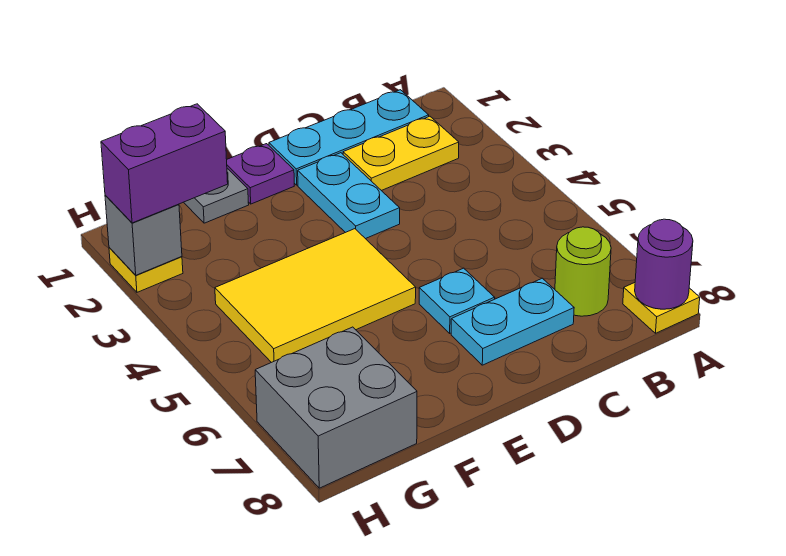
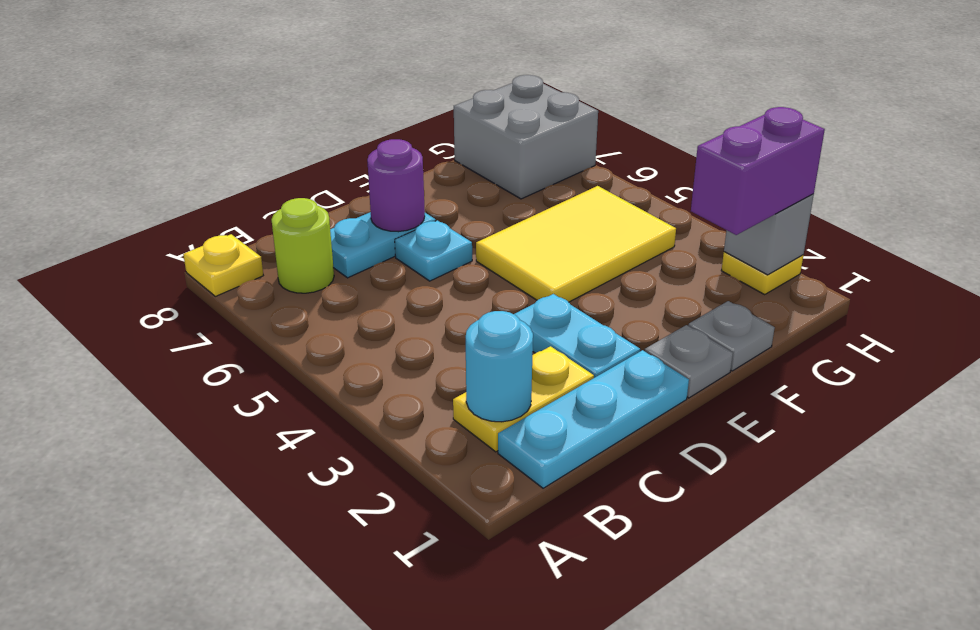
purple 1x1 round brick [635,219,693,309] -> purple 1x1 round brick moved to [367,139,425,232]
none -> cyan 1x1 round brick [466,311,533,422]
purple 1x1 plate [227,144,294,204] -> grey 1x1 plate [645,325,733,398]

